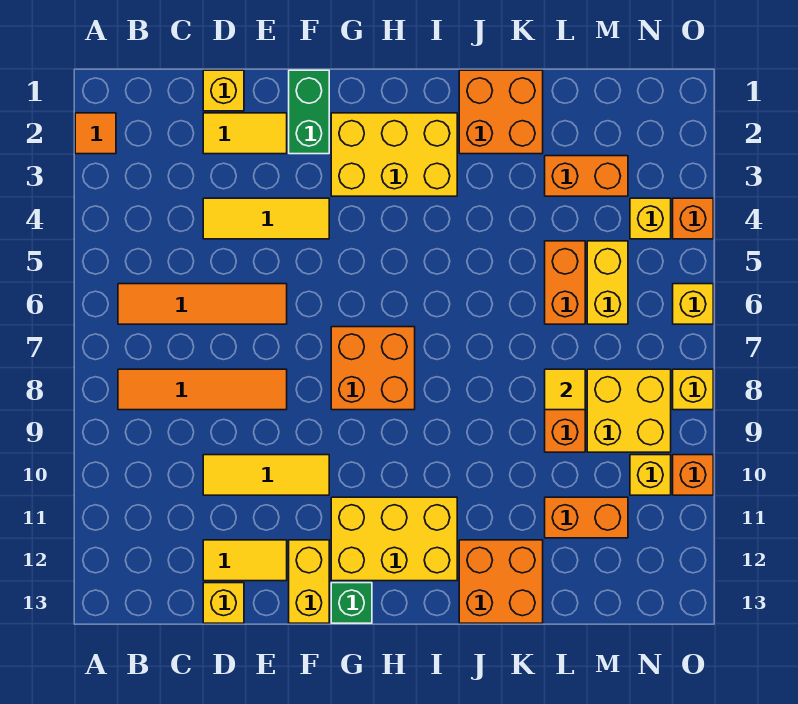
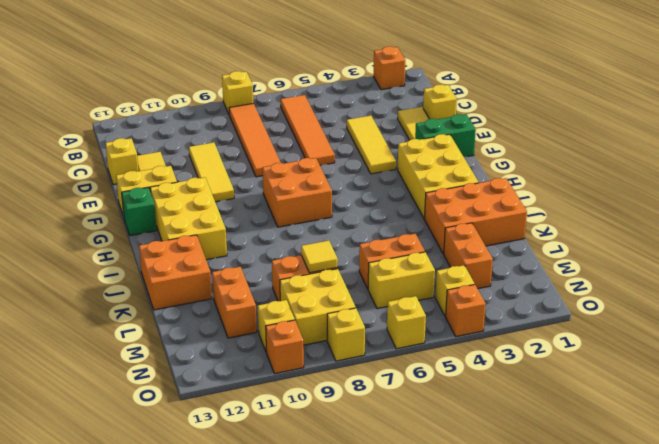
orange 1x1 tile [75,113,116,154] -> orange 1x1 brick [373,46,405,90]
none -> yellow 1x1 brick [222,71,253,114]
orange 2x2 brick [459,70,543,154] -> orange 2x3 brick [425,178,527,254]

